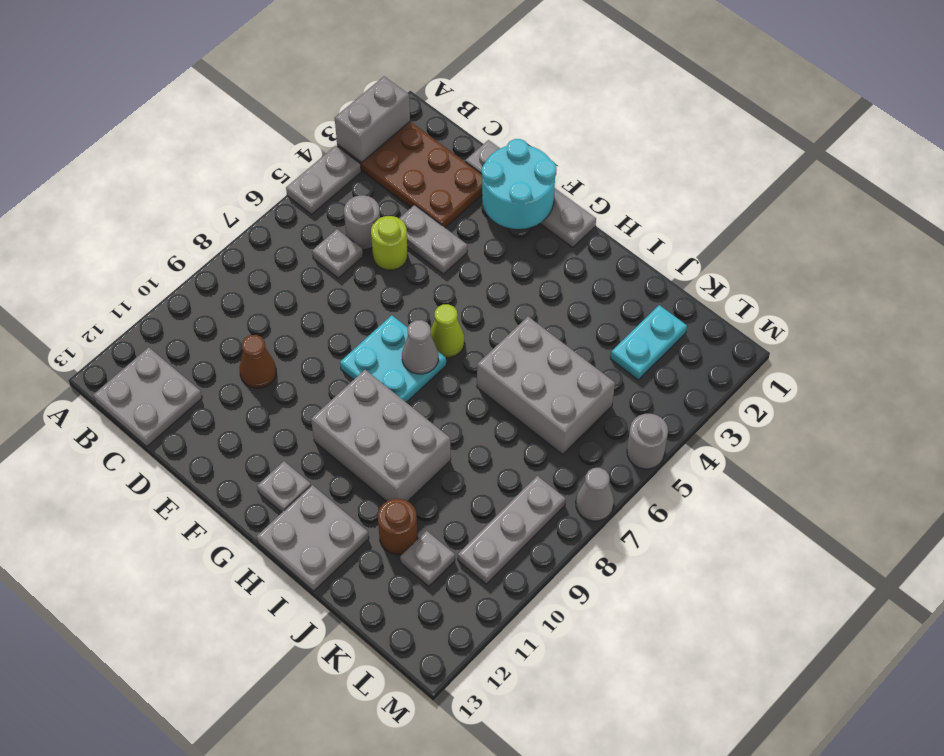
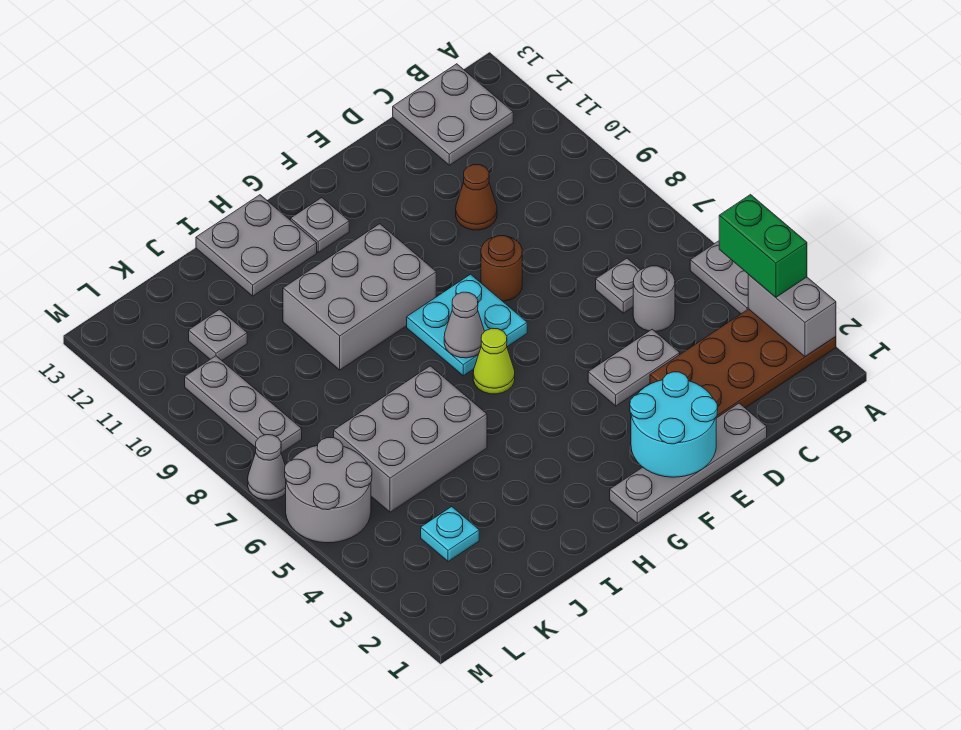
none -> green 1x2 brick [719,195,807,297]
lime 1x1 round brick [371,216,408,270] -> none
brown 1x1 round brick [378,499,418,555] -> brown 1x1 round brick moved to [481,236,522,301]
cyan 1x2 plate [611,305,687,380] -> cyan 1x1 plate [421,507,479,562]
grey 1x1 round brick [627,414,668,469] -> grey 2x2 round brick [285,438,372,543]

